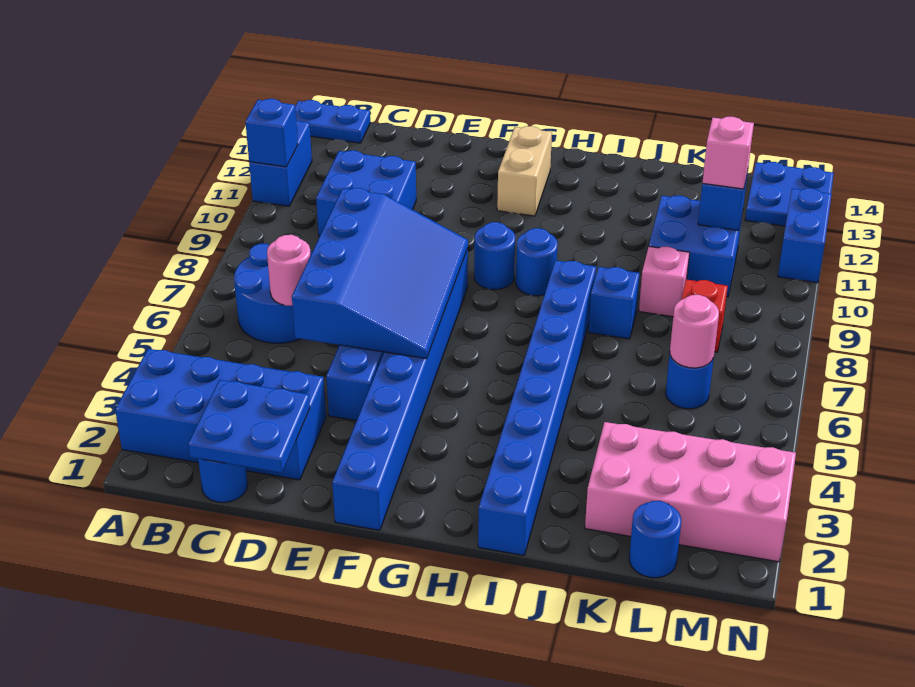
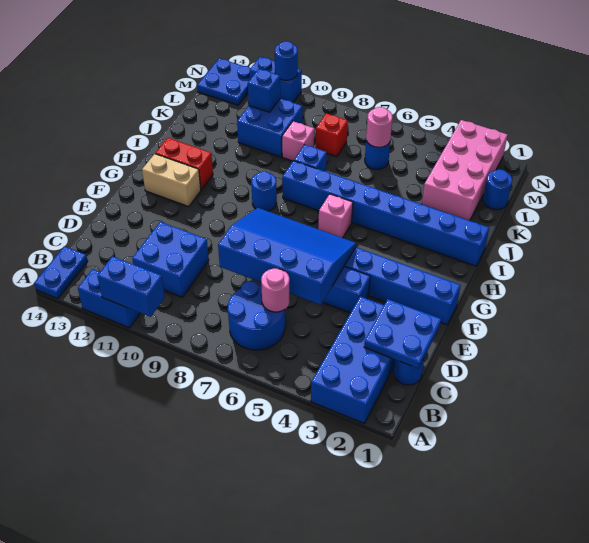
blue 1x1 brick [245,99,298,167] -> blue 1x2 brick [97,256,165,317]
blue 1x1 round brick [474,222,515,290] -> blue 1x1 round brick moved to [275,41,298,80]
none -> red 1x2 brick [155,138,213,190]
pink 1x1 brick [702,117,754,189] -> pink 1x1 brick moved to [318,194,353,238]

